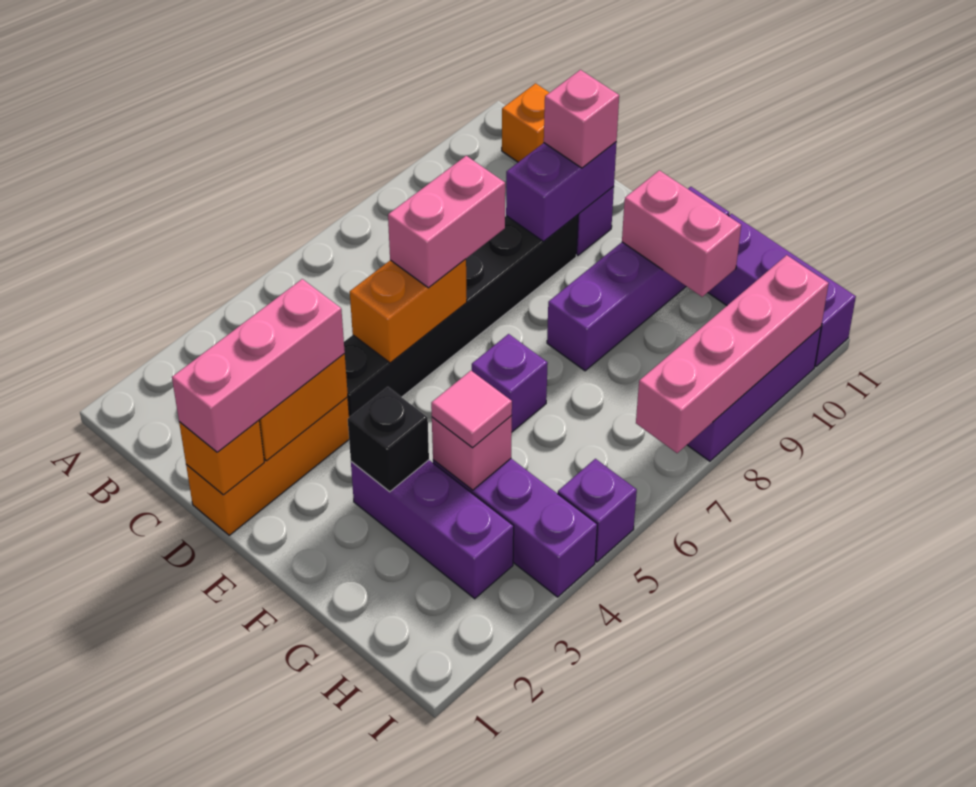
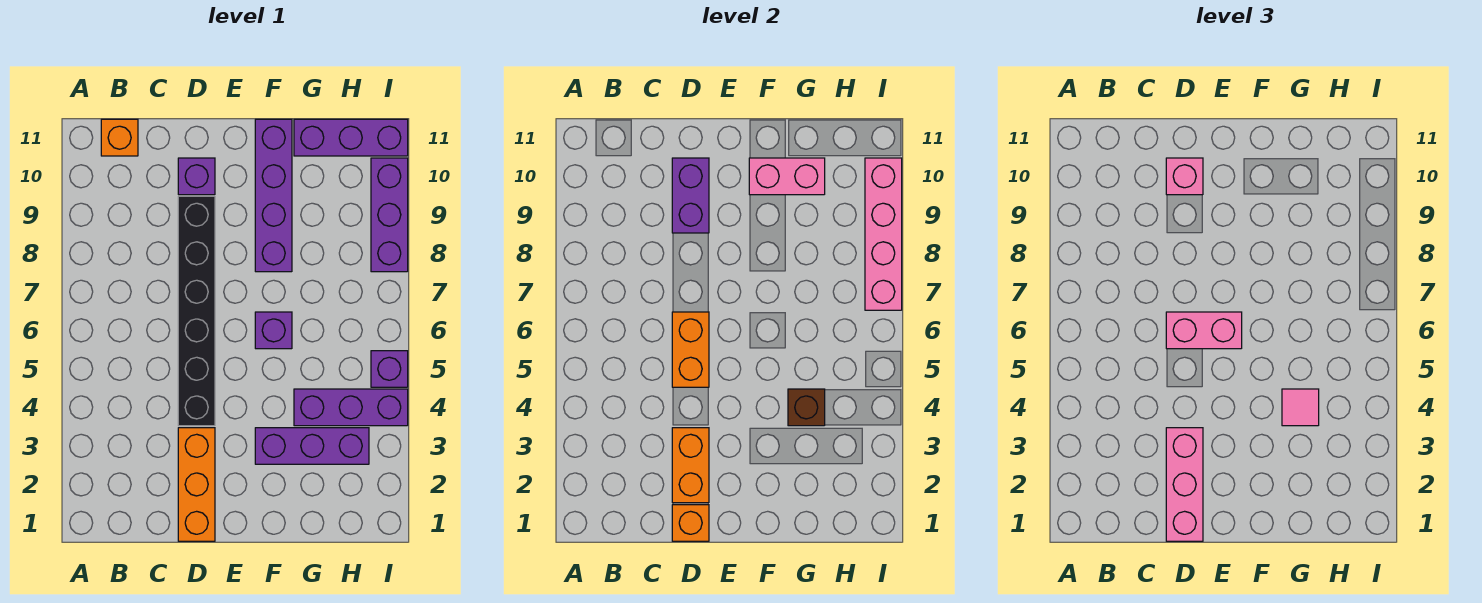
pink 1x2 brick [388,156,505,288] -> pink 1x2 brick turned to [1166,312,1242,349]
black 1x1 brick [348,387,429,492] -> none
pink 1x1 brick [432,415,512,490] -> brown 1x1 brick [788,389,825,426]

